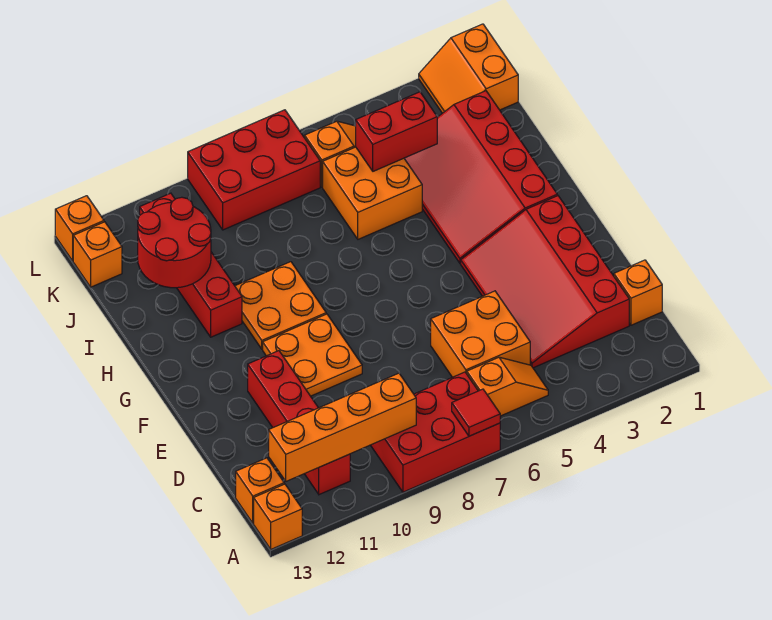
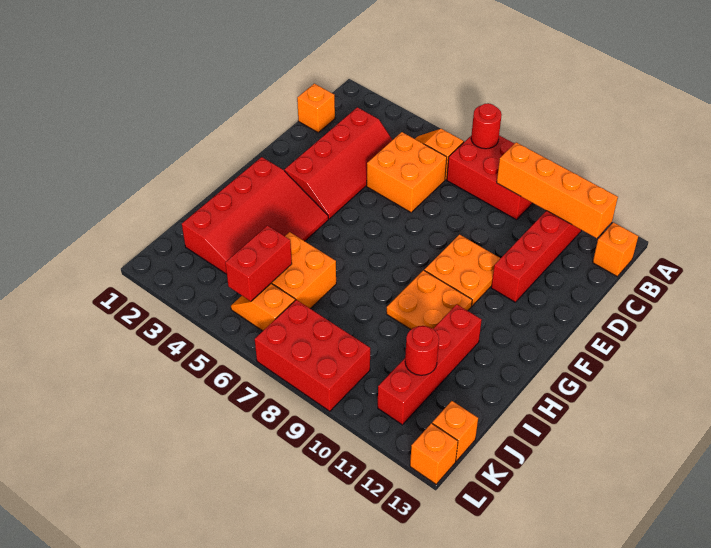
red 1x1 tile [452,389,500,436] -> red 1x1 round brick [471,103,502,149]
orange 1x1 brick [254,484,302,549] -> none
red 3x4 slope [461,196,629,368] -> red 2x4 slope [285,107,392,219]
red 2x2 round brick [138,197,211,288] -> red 1x1 round brick [405,326,439,375]
red 1x2 brick [356,92,437,171] -> red 1x2 brick turned to [225,226,292,301]
orange 2x2 slope [419,24,518,113] -> none

